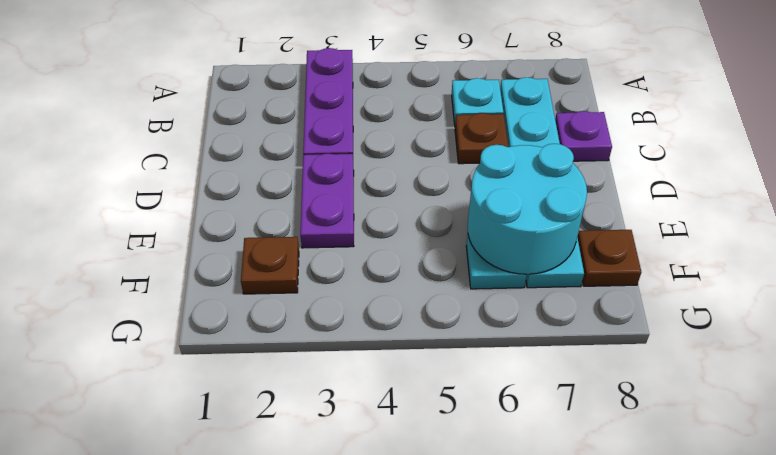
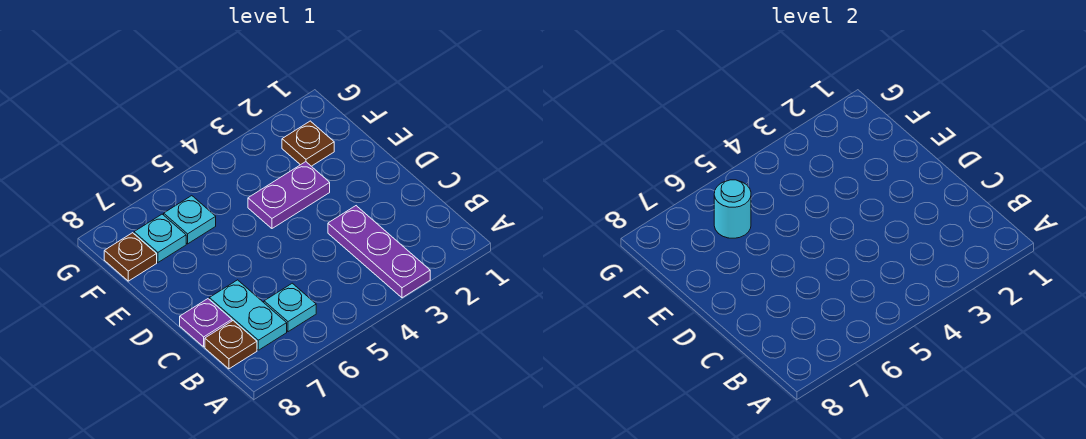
brown 1x1 plate [455,113,508,164] -> brown 1x1 plate moved to [205,321,257,369]
purple 1x2 plate [300,154,354,248] -> purple 1x2 plate turned to [248,162,330,228]
cyan 2x2 round brick [468,144,587,275] -> cyan 1x1 round brick [714,180,751,238]

